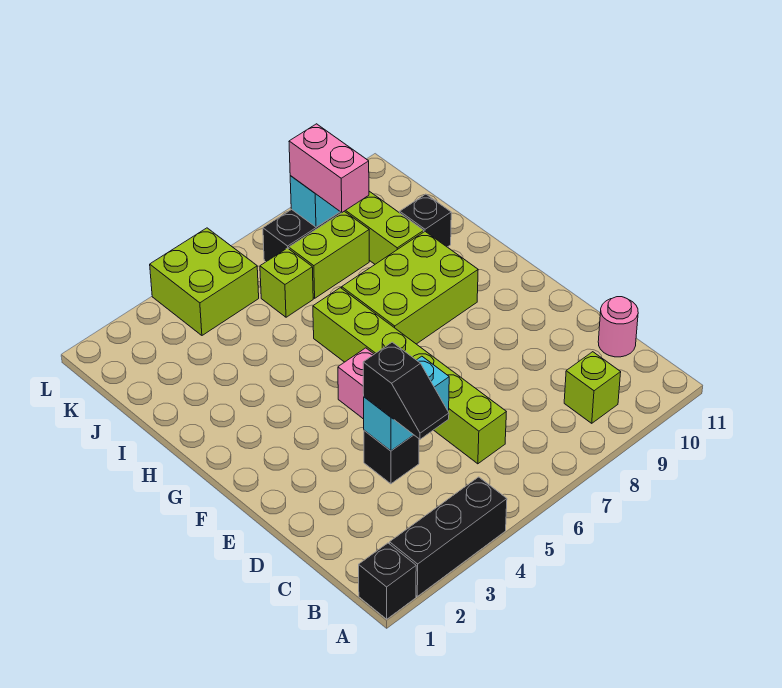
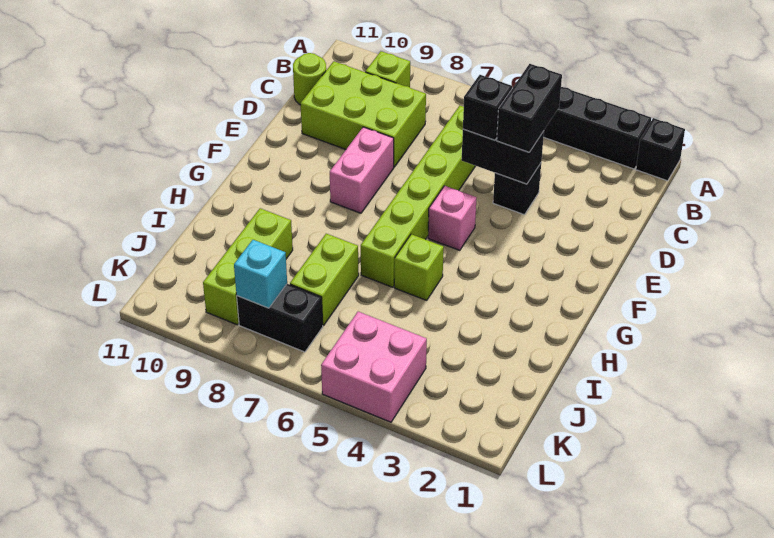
black 1x2 slope [363,342,449,439] -> black 1x2 brick [497,64,562,152]
pink 1x1 round brick [598,297,638,357] -> lime 1x1 round brick [293,53,326,105]
cyan 1x2 brick [364,356,449,451] -> black 1x2 brick [462,129,544,184]
lime 2x3 brick [342,232,478,344] -> lime 2x3 brick moved to [301,61,426,167]
black 1x1 brick [400,194,451,247] -> black 1x1 brick moved to [463,75,512,140]
lime 1x1 brick [260,248,313,317] -> lime 1x1 brick moved to [394,234,444,300]
lime 1x2 brick [289,211,369,298] -> lime 1x2 brick turned to [290,233,359,326]
pink 1x2 brick [289,124,369,213] -> pink 1x2 brick moved to [330,127,394,213]
lime 2x2 brick [150,228,259,335] -> pink 2x2 brick [321,312,427,422]

